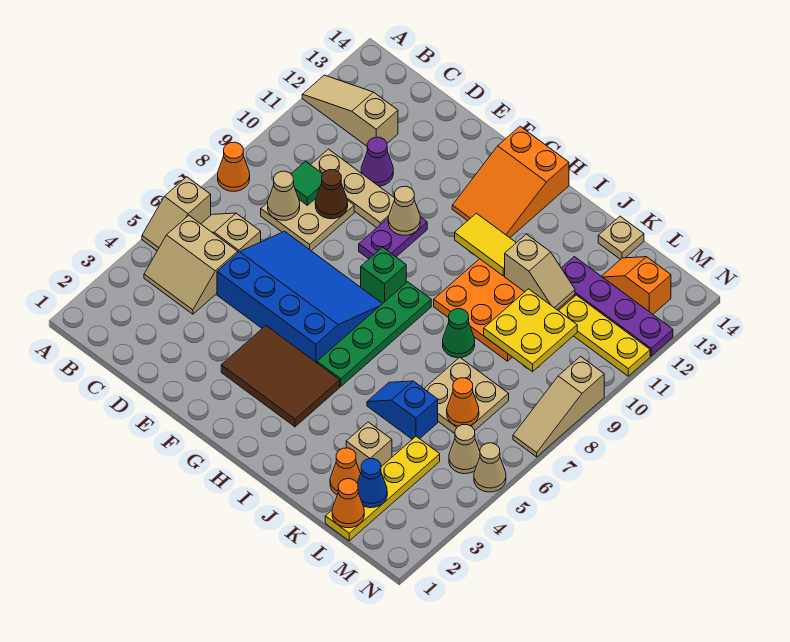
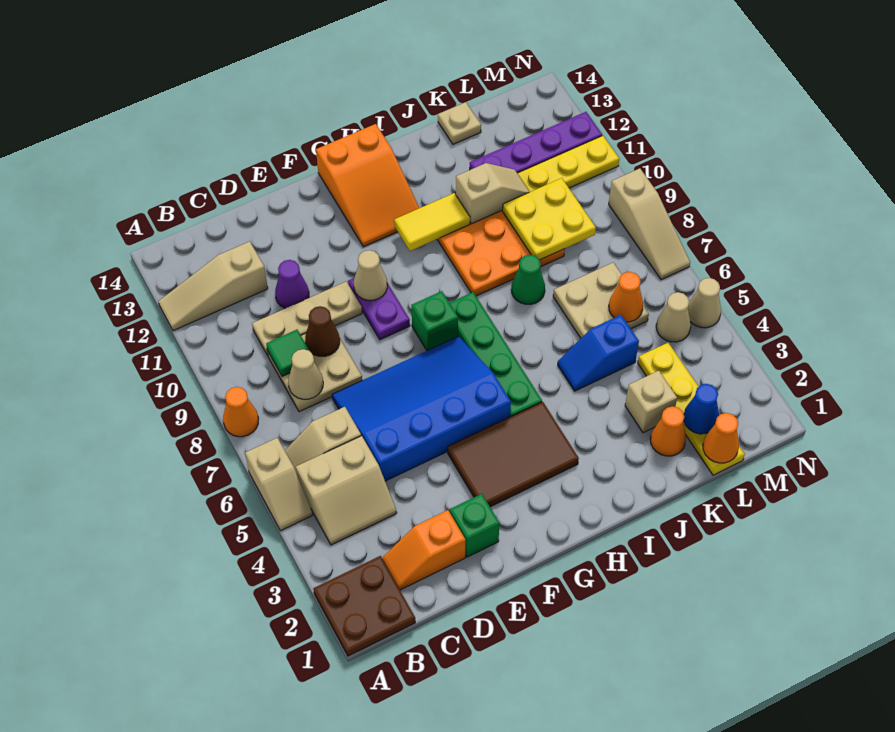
none -> brown 2x2 plate [313,556,415,656]
none -> green 1x1 brick [450,494,499,557]
orange 1x2 slope [602,257,671,314] -> orange 1x2 slope moved to [382,510,466,590]

